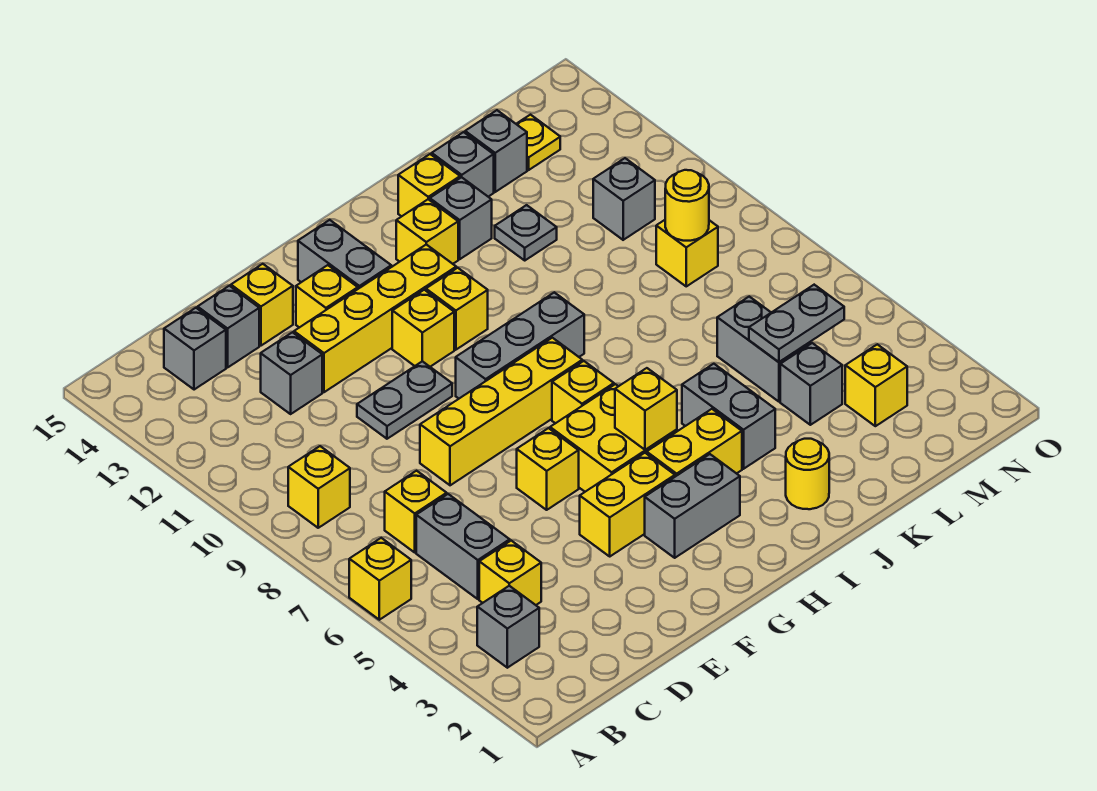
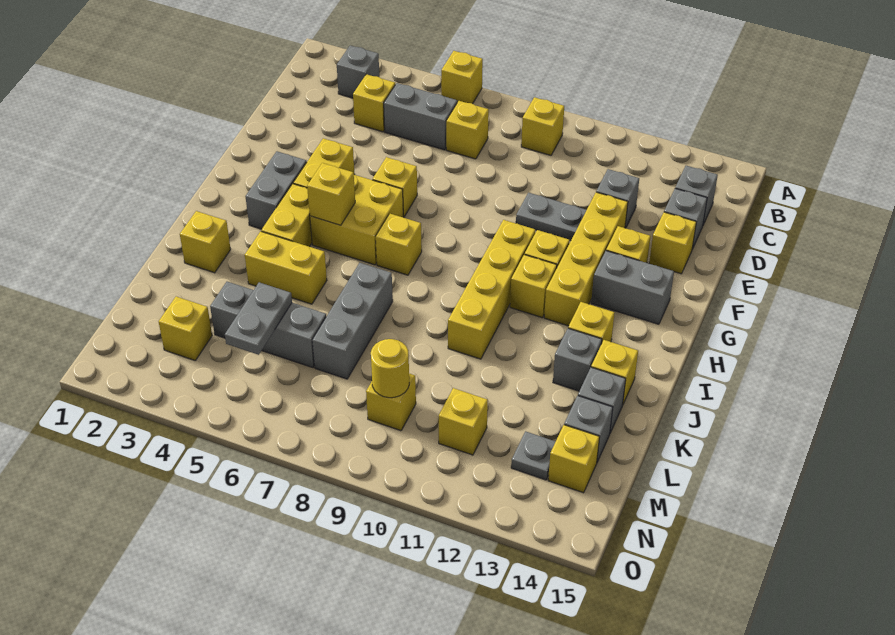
yellow 1x4 brick [420,338,582,485] -> yellow 1x4 brick moved to [448,220,535,359]
grey 1x2 plate [357,361,452,439] -> grey 1x2 plate turned to [516,193,586,240]
grey 1x3 brick [456,292,584,398] -> grey 1x3 brick moved to [312,263,393,379]
yellow 1x1 round brick [786,439,829,509] -> yellow 1x1 brick [180,211,231,273]
grey 1x2 brick [682,364,775,469] -> yellow 1x2 brick [245,231,327,304]
grey 1x1 plate [495,205,557,260] -> grey 1x1 plate moved to [511,431,556,480]
grey 1x1 brick [593,158,655,240] -> yellow 1x1 brick [439,388,488,455]
yellow 1x1 plate [517,115,560,170] -> yellow 1x1 brick [548,425,599,493]

